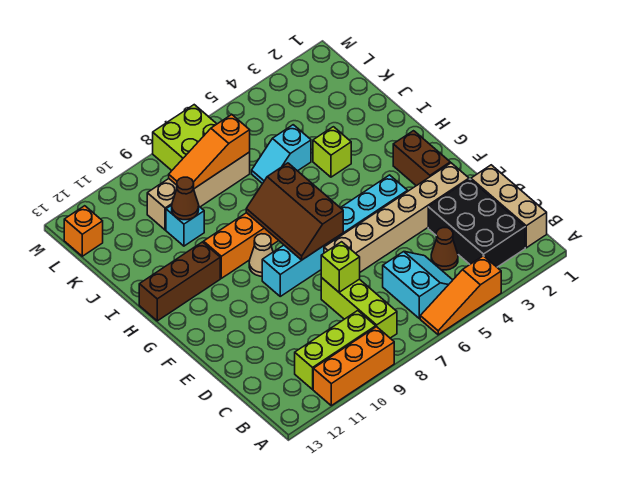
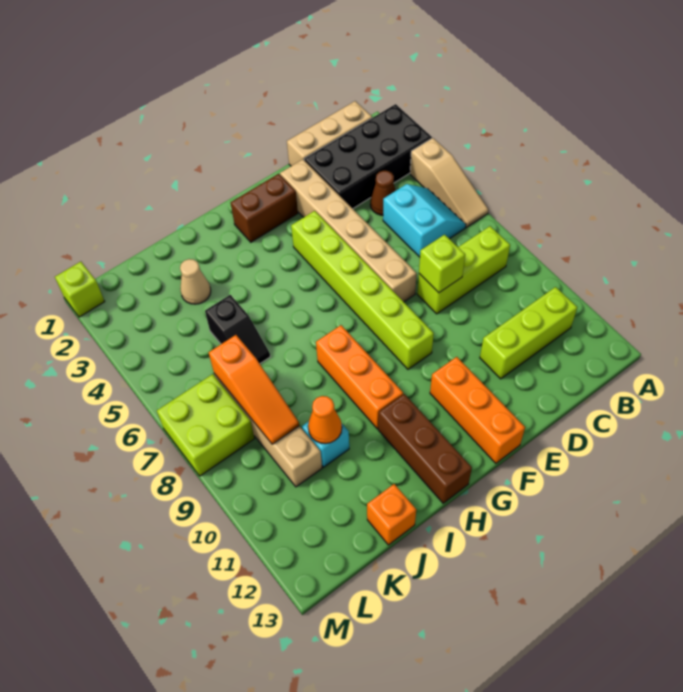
orange 1x3 slope [420,256,501,335] -> tan 1x3 slope [410,138,488,227]
orange 1x3 brick [313,327,394,406] -> orange 1x3 brick moved to [430,357,525,463]
black 2x3 brick [428,179,525,267] -> black 2x4 brick [304,104,432,209]
cyan 2x2 slope [383,252,452,319] -> cyan 2x2 slope turned to [383,184,466,257]
lime 1x3 brick [295,311,376,389] -> lime 1x3 brick turned to [480,287,577,379]
cyan 1x6 brick [262,175,408,296] -> lime 1x6 brick [291,211,434,369]
brown 2x3 slope [246,163,343,260] -> none
tan 1x1 cone [249,234,273,276] -> tan 1x1 cone moved to [180,259,211,304]
lime 1x1 brick [313,127,351,177] -> lime 1x1 brick moved to [55,262,105,317]
cyan 1x2 slope [252,125,311,184] -> black 1x2 slope [205,295,270,364]
brown 1x1 cone [172,177,199,220] -> orange 1x1 cone [308,396,342,444]
orange 1x1 brick [64,206,103,256] -> orange 1x1 brick moved to [367,484,416,545]

